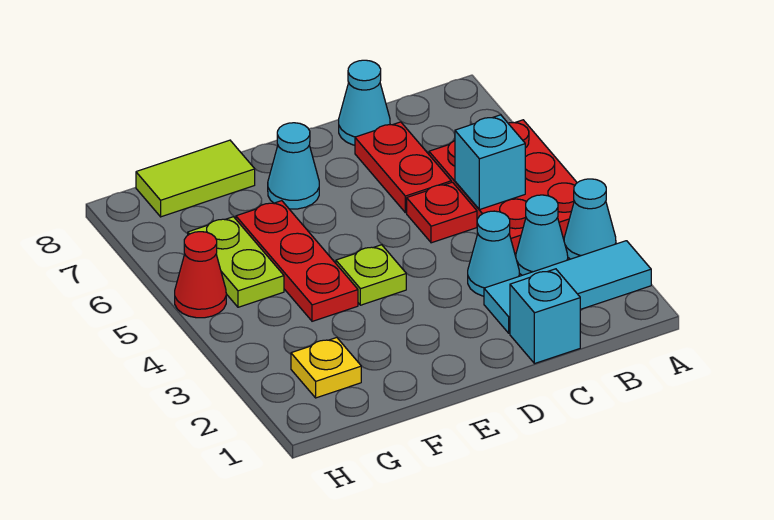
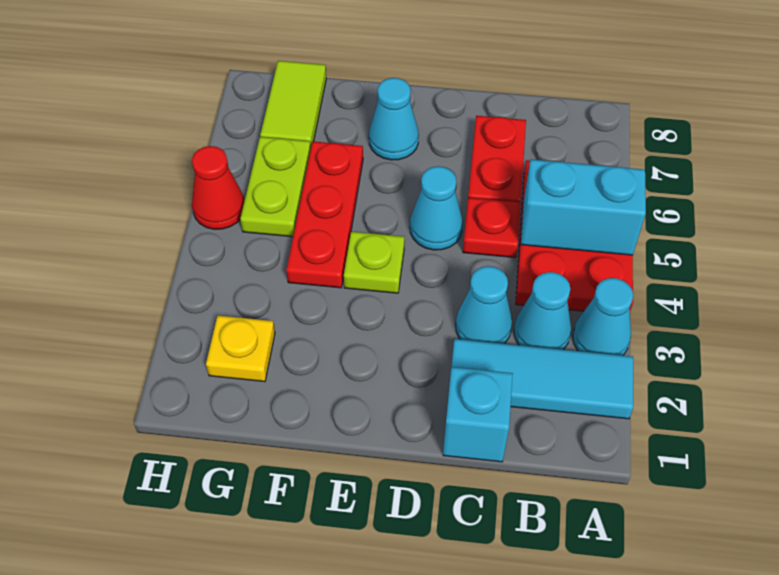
cyan 1x1 brick [455,115,525,210] -> cyan 1x2 brick [521,159,646,255]
cyan 1x1 cone [339,60,390,145] -> cyan 1x1 cone moved to [410,166,463,250]
lime 1x2 tile [136,140,255,217] -> lime 1x2 tile turned to [260,61,326,148]

